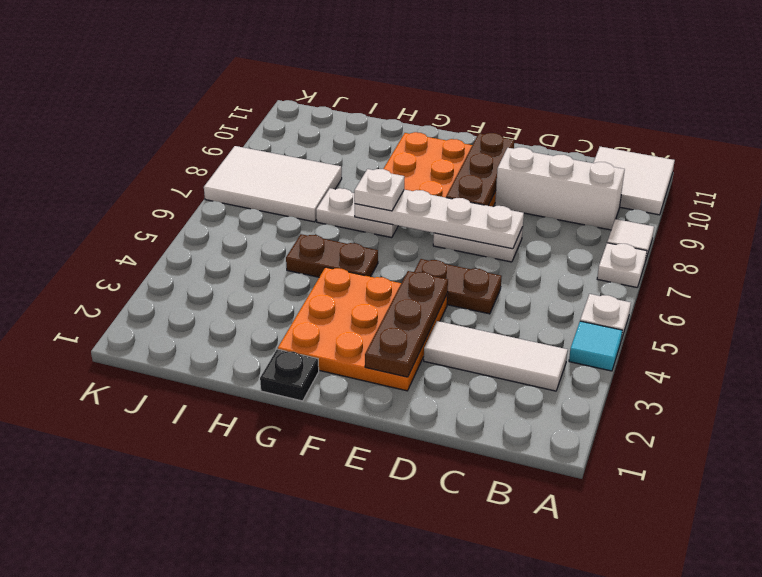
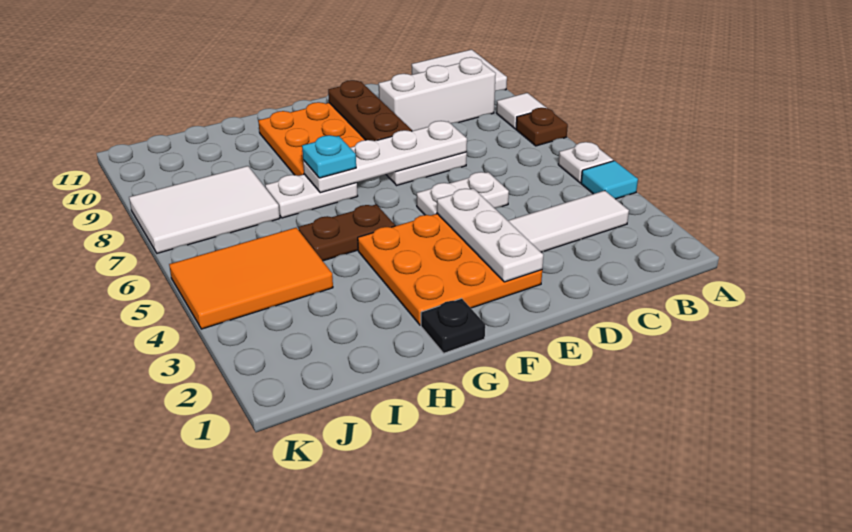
white 1x1 plate [597,243,647,287] -> brown 1x1 plate [516,108,568,146]
brown 1x2 plate [414,259,502,314] -> white 1x2 plate [417,172,509,215]
brown 1x3 plate [365,271,448,377] -> white 1x3 plate [437,188,543,282]
white 1x1 plate [354,169,404,211] -> cyan 1x1 plate [302,135,356,178]
none -> orange 2x3 tile [169,228,333,329]

